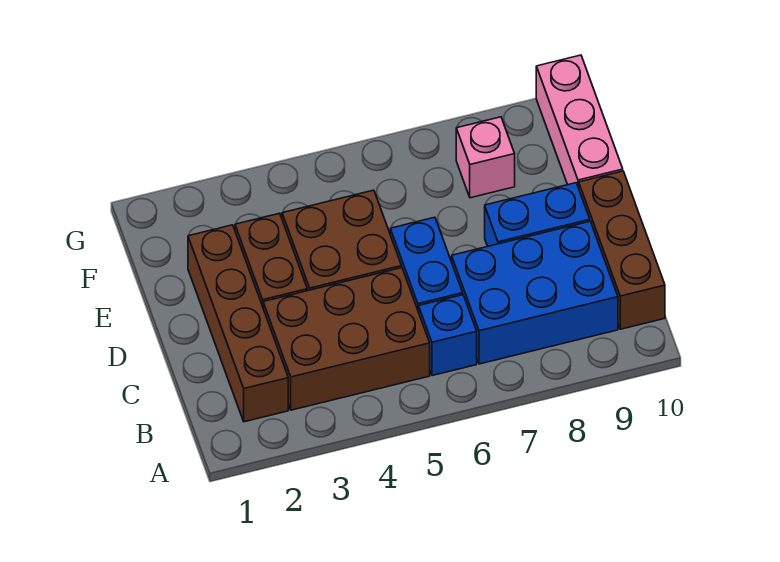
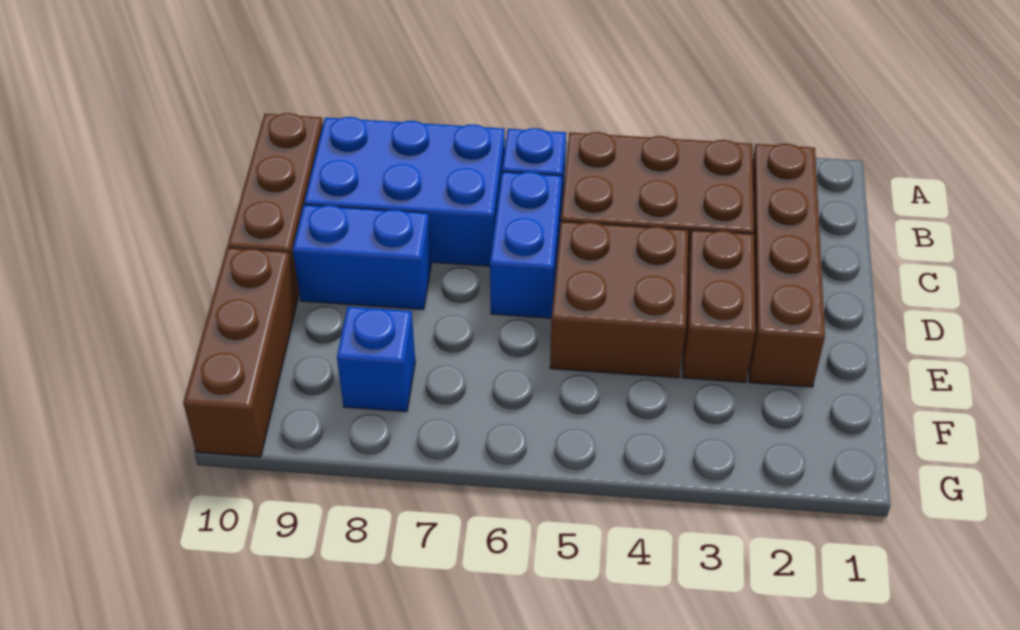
pink 1x3 brick [536,55,623,188] -> brown 1x3 brick [183,248,297,457]
pink 1x1 brick [456,117,515,198] -> blue 1x1 brick [337,307,415,412]

